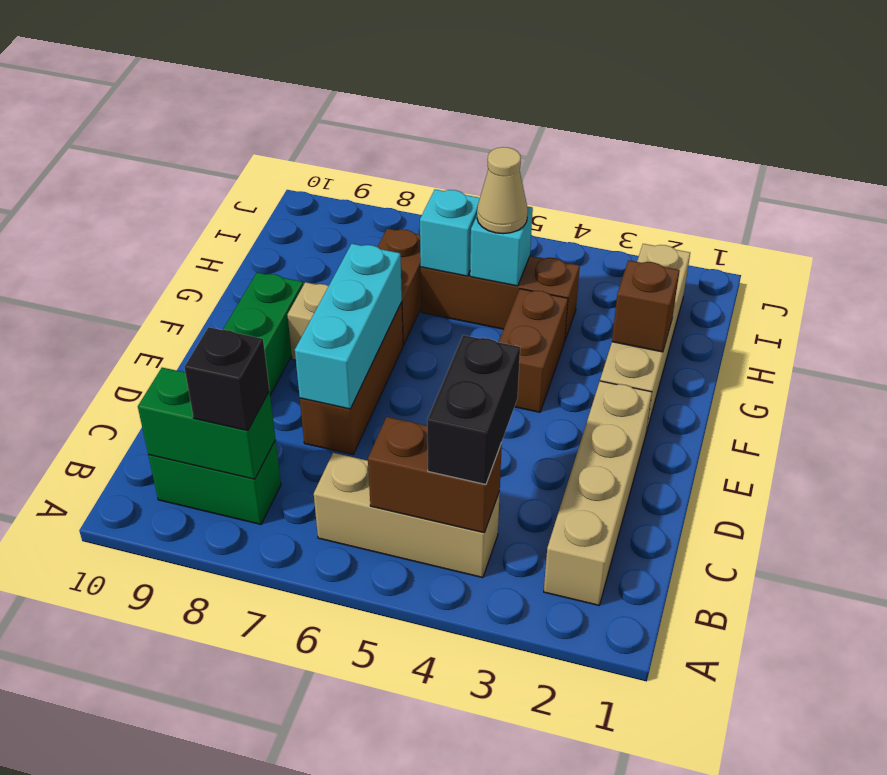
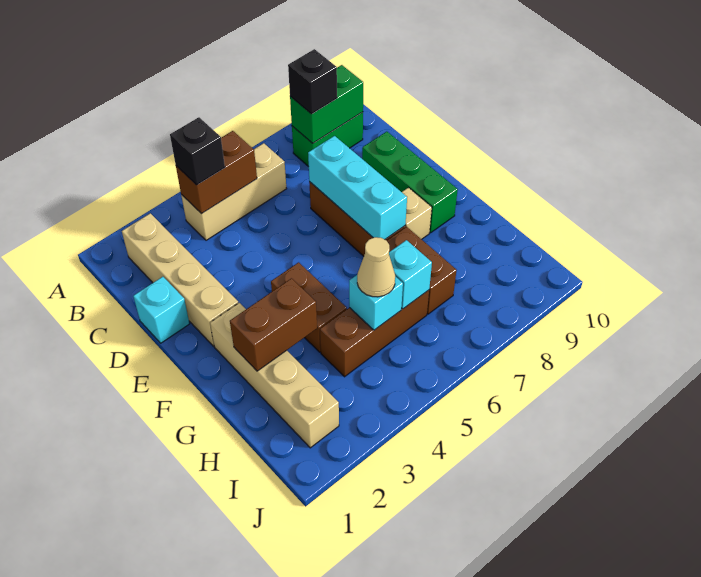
black 1x2 brick [427,335,520,484] -> black 1x1 brick [170,117,225,185]
none -> cyan 1x1 brick [133,277,190,343]
brown 1x1 brick [612,260,680,352] -> brown 1x2 brick [230,278,317,371]

